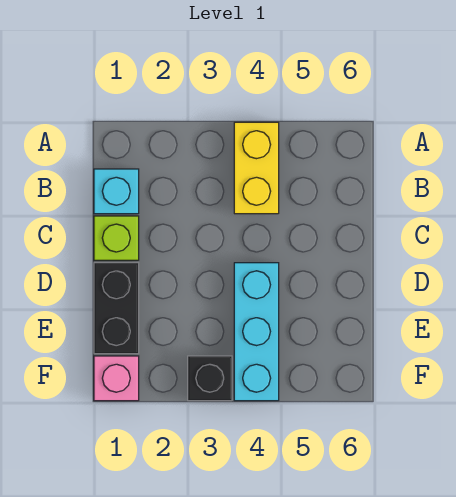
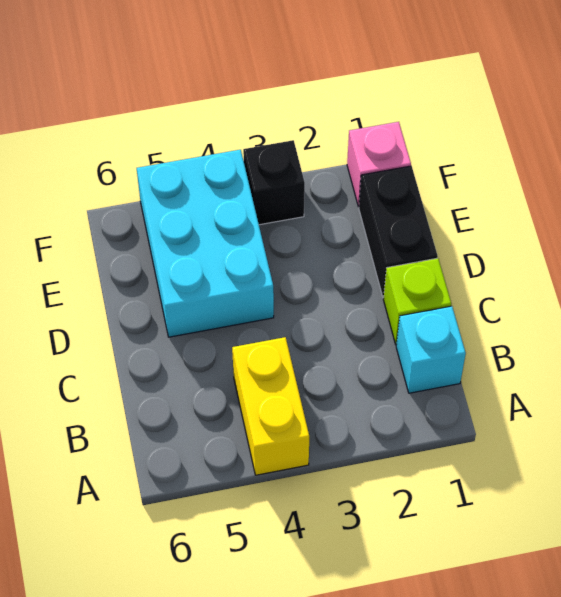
cyan 1x3 brick [234,263,279,401] -> cyan 2x3 brick [137,150,274,337]

